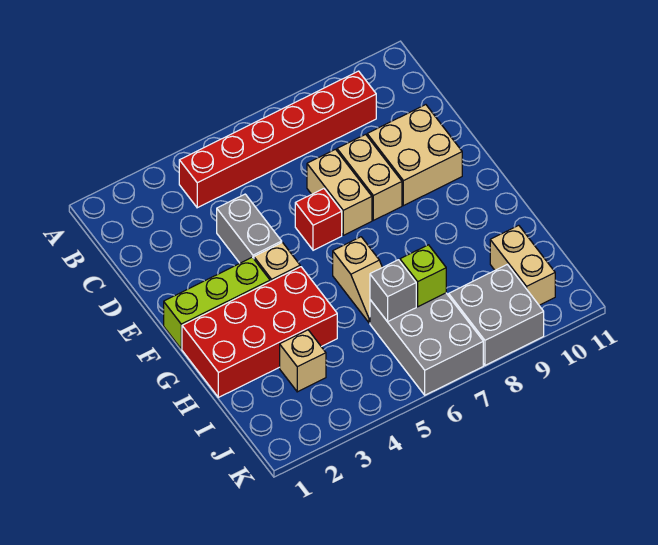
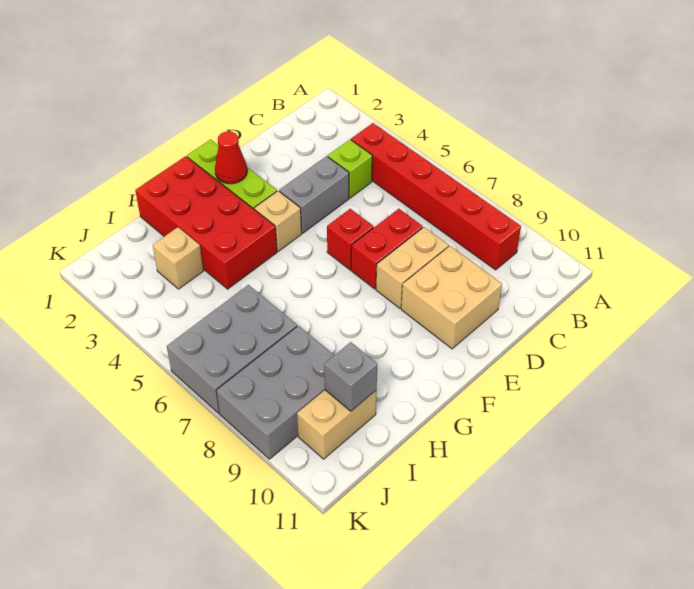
tan 1x2 brick [307,149,372,235] -> red 1x2 brick [351,209,423,289]
none -> red 1x1 cone [215,131,247,184]
tan 1x2 slope [333,237,382,323] -> none
grey 1x1 brick [370,260,416,322] -> grey 1x1 brick moved to [324,342,377,411]
lime 1x1 brick [400,245,446,307] -> lime 1x1 brick moved to [328,140,372,198]
grey 2x2 brick [449,265,544,365] -> grey 2x3 brick [216,326,334,459]

